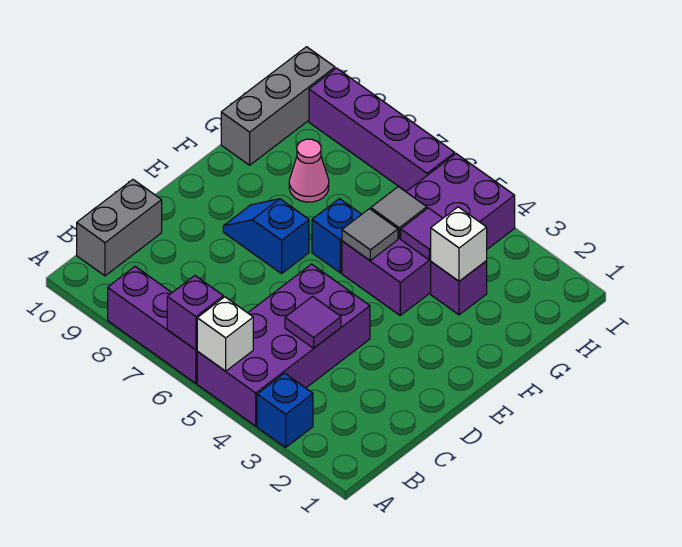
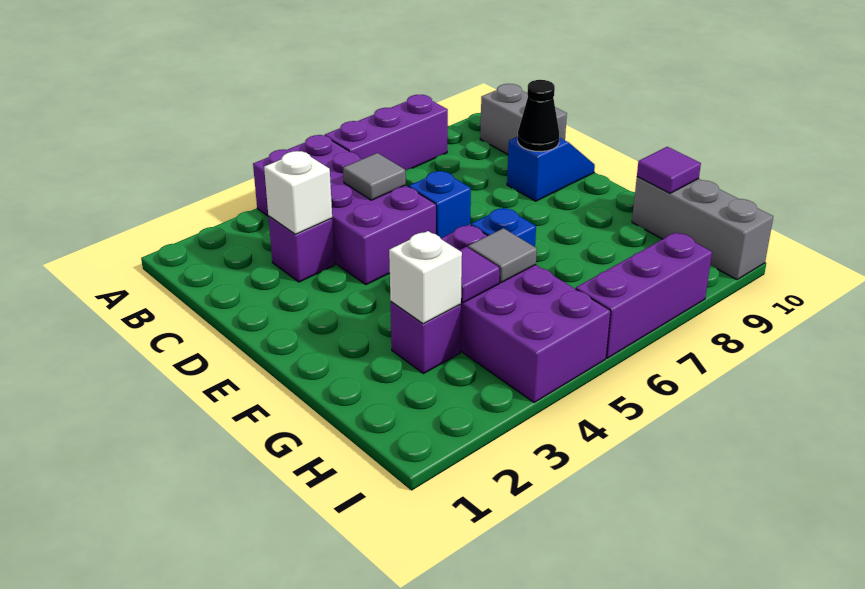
blue 1x1 brick [257,373,313,447] -> blue 1x1 brick moved to [409,171,471,238]
white 1x1 brick [197,297,253,371] -> white 1x1 brick moved to [264,151,332,234]
purple 1x1 brick [167,276,223,350] -> purple 1x1 brick moved to [268,216,335,282]
purple 1x1 tile [285,296,341,348] -> purple 1x1 tile moved to [637,147,701,193]
none -> black 1x1 cone [518,80,559,152]
blue 1x2 slope [223,199,309,274] -> blue 1x2 slope moved to [507,137,595,201]
grey 1x1 tile [342,209,398,260] -> grey 1x1 tile moved to [343,153,406,200]
pink 1x1 cone [289,139,329,202] -> none
purple 1x4 brick [309,68,455,191] -> purple 1x3 brick [576,232,712,358]

